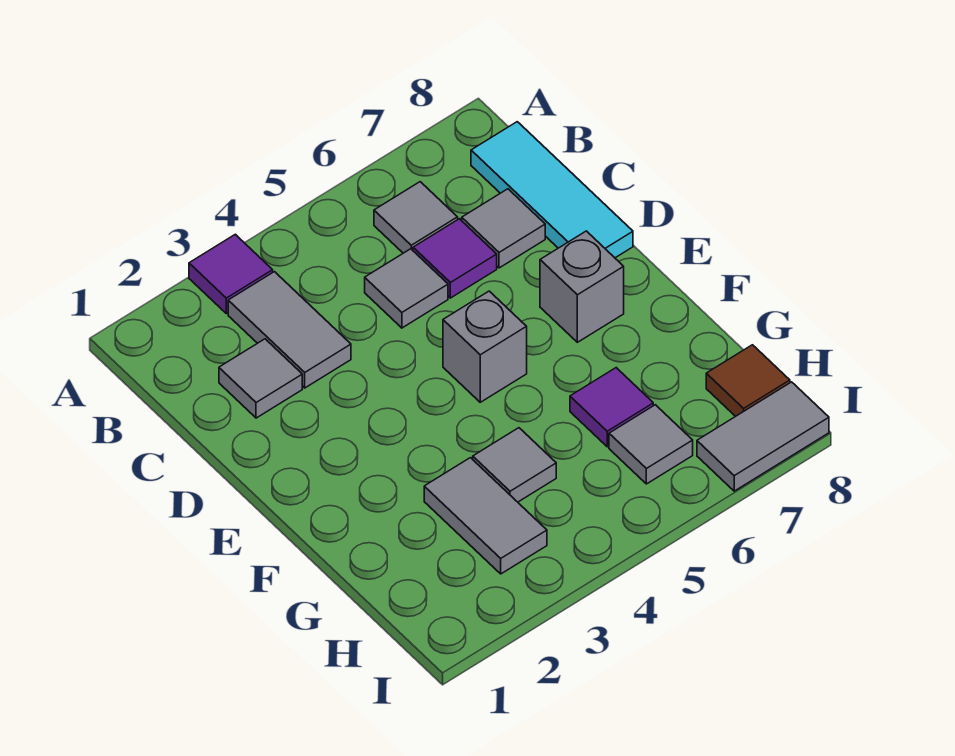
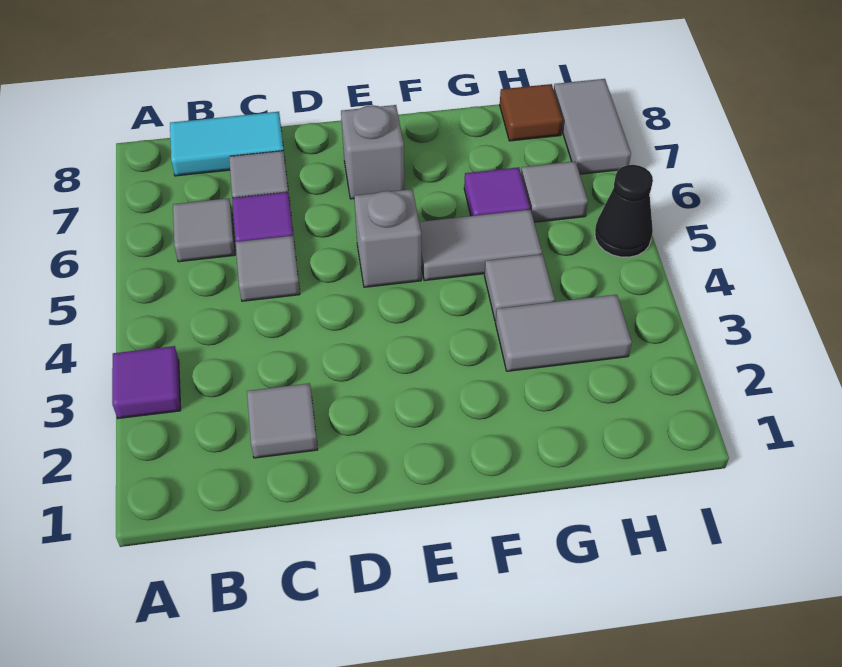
grey 1x2 tile [228,272,351,388] -> grey 1x2 tile moved to [419,210,542,281]
cyan 1x3 tile [471,122,633,258] -> cyan 1x2 tile [170,112,284,176]
none -> black 1x1 cone [595,165,653,257]

